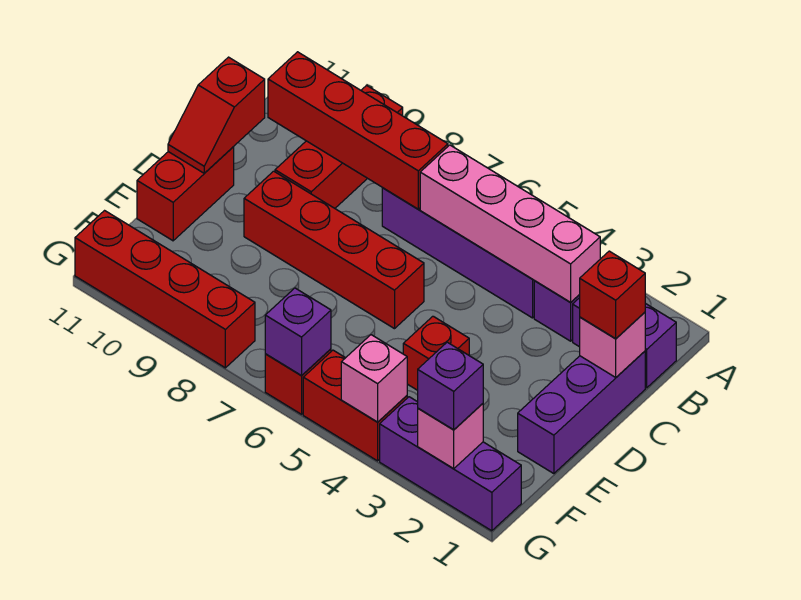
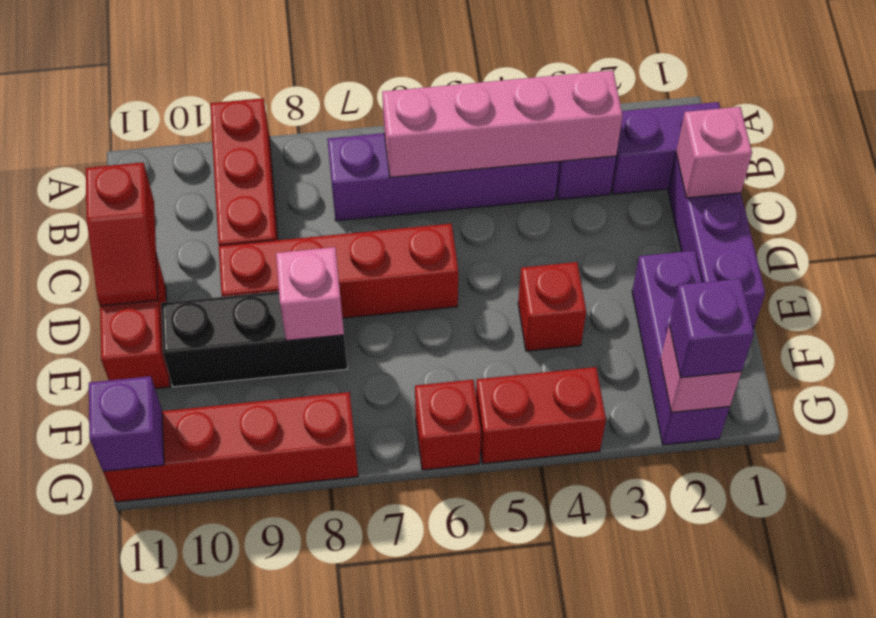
red 1x4 brick [268,52,448,209] -> none
red 1x1 brick [579,251,645,339] -> none
none -> black 1x3 brick [161,291,347,387]
purple 1x3 brick [380,397,521,531] -> purple 1x3 brick turned to [632,251,730,445]
pink 1x1 brick [341,335,407,422] -> pink 1x1 brick moved to [276,247,344,341]
purple 1x1 brick [265,288,331,375] -> purple 1x1 brick moved to [89,376,164,471]

